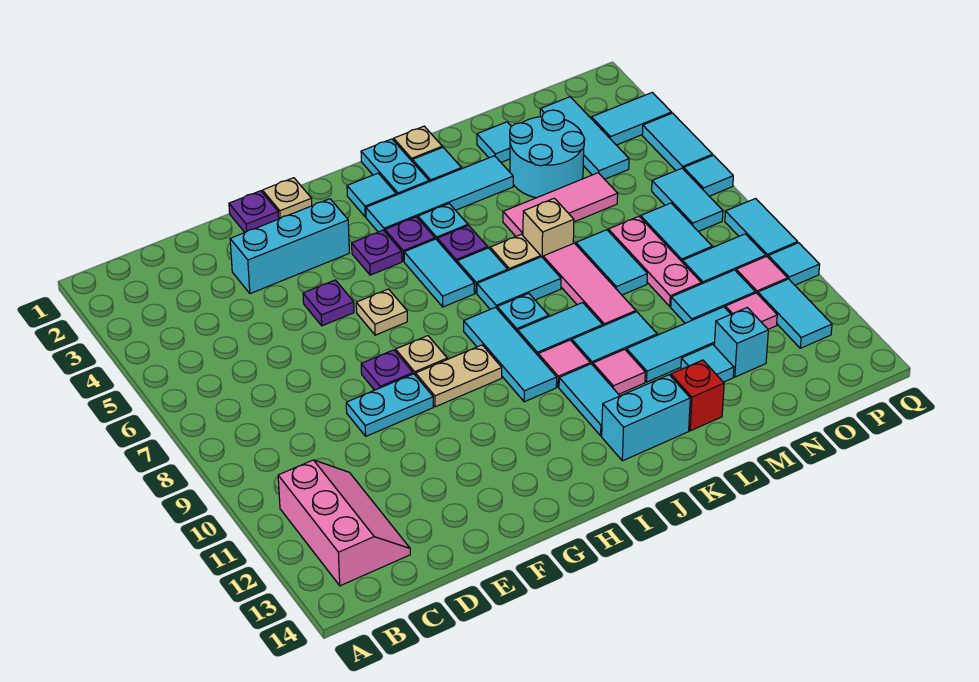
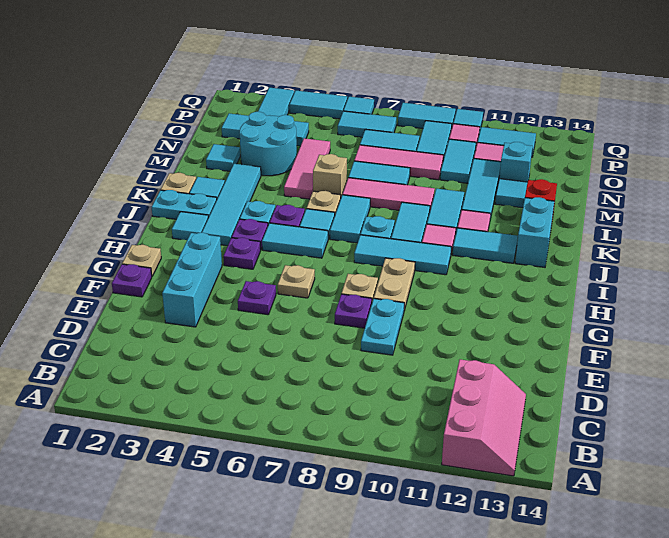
pink 2x3 slope [278,460,410,586] -> pink 2x3 slope turned to [442,359,526,476]
pink 1x3 plate [608,216,701,307] -> pink 1x3 tile [354,145,443,180]

